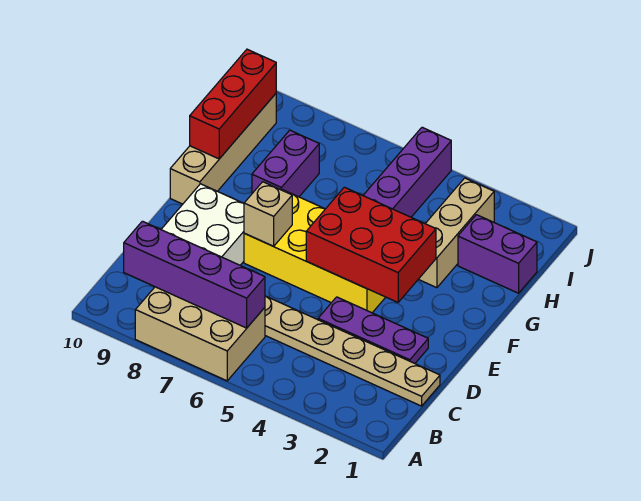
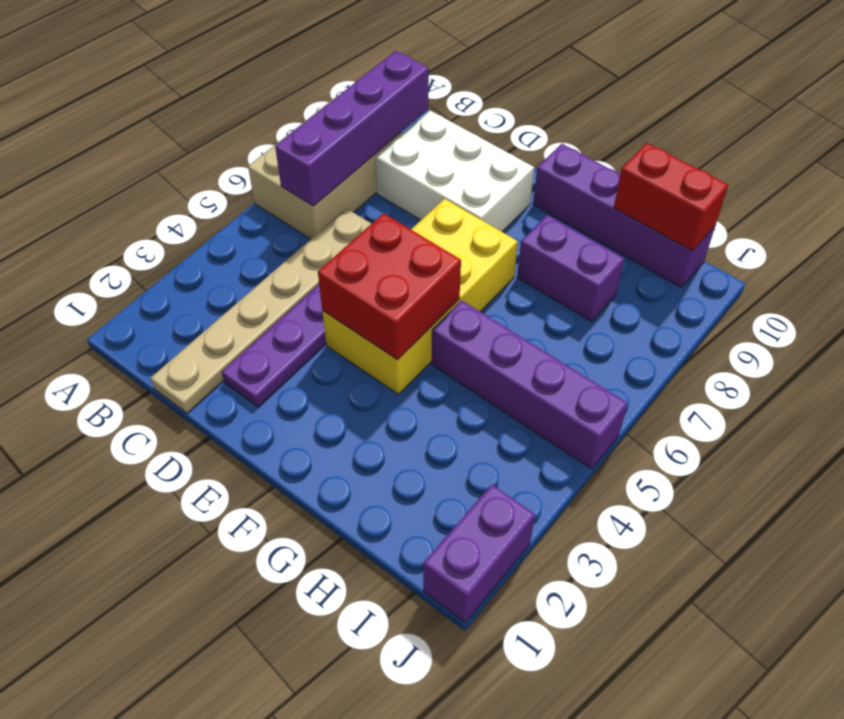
red 2x3 brick [306,187,436,302] -> red 2x2 brick [318,213,461,360]
tan 1x1 brick [244,182,292,246] -> none
tan 1x4 brick [170,94,276,204] -> purple 1x4 brick [533,144,715,288]
tan 1x3 brick [418,178,494,288] -> none
red 1x3 brick [190,49,276,159] -> red 1x2 brick [614,143,728,251]
purple 1x2 brick [458,215,537,293] -> purple 1x2 brick moved to [423,485,535,623]

